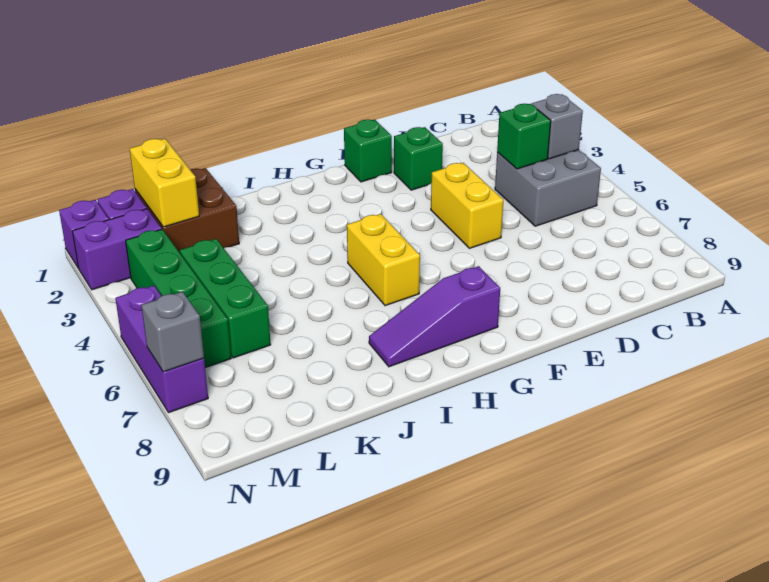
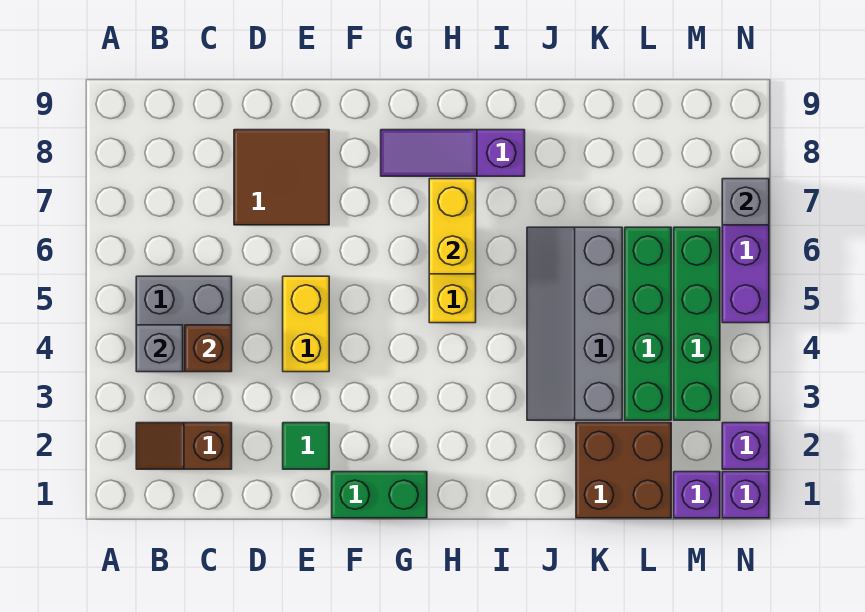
none -> brown 1x2 slope [136,423,232,469]
green 1x1 brick [497,104,551,169] -> brown 1x1 brick [185,325,232,372]
none -> brown 2x2 tile [234,130,329,225]
green 1x1 brick [394,127,443,190] -> green 1x1 tile [283,423,329,469]
green 1x1 brick [344,119,392,182] -> green 1x2 brick [332,472,427,518]
purple 1x3 slope [369,266,500,367] -> purple 1x3 slope turned to [381,130,525,176]
none -> grey 2x4 slope [527,227,622,420]
yellow 1x2 brick [130,139,199,227] -> yellow 1x2 brick moved to [429,179,476,274]
green 1x3 brick [180,239,271,358] -> green 1x4 brick [625,227,671,420]
purple 1x2 brick [72,209,162,290] -> purple 1x1 brick [722,423,769,469]

